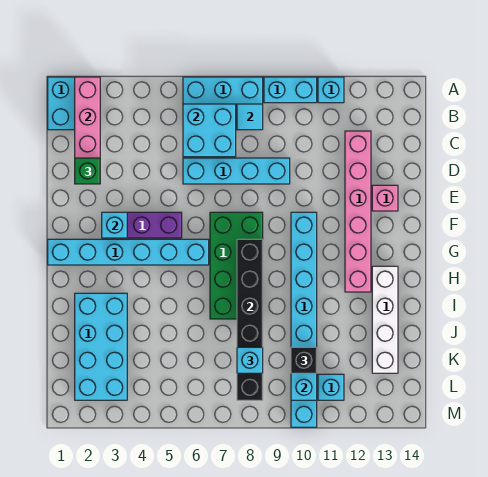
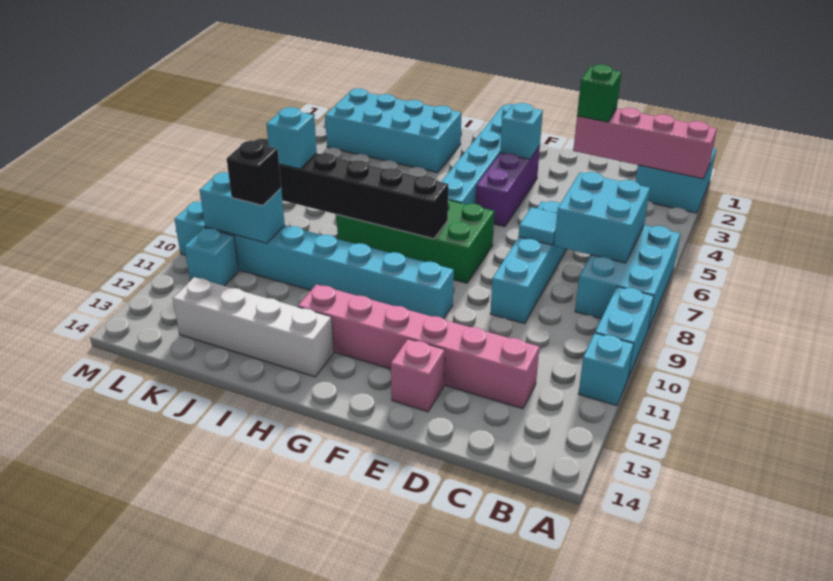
cyan 1x1 tile [237,104,263,130] -> cyan 1x1 tile moved to [519,207,557,245]

